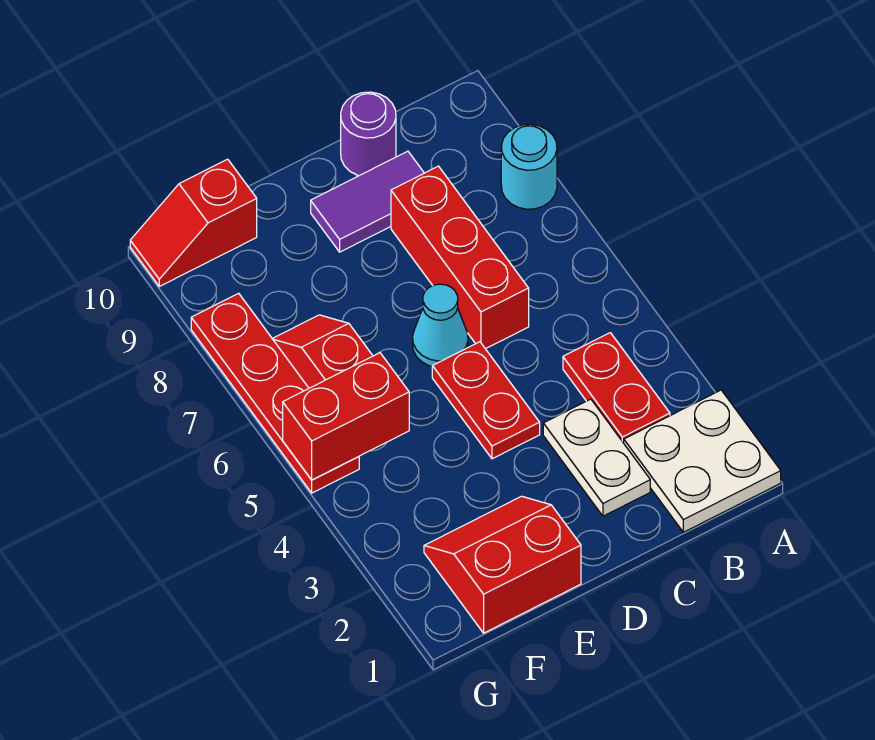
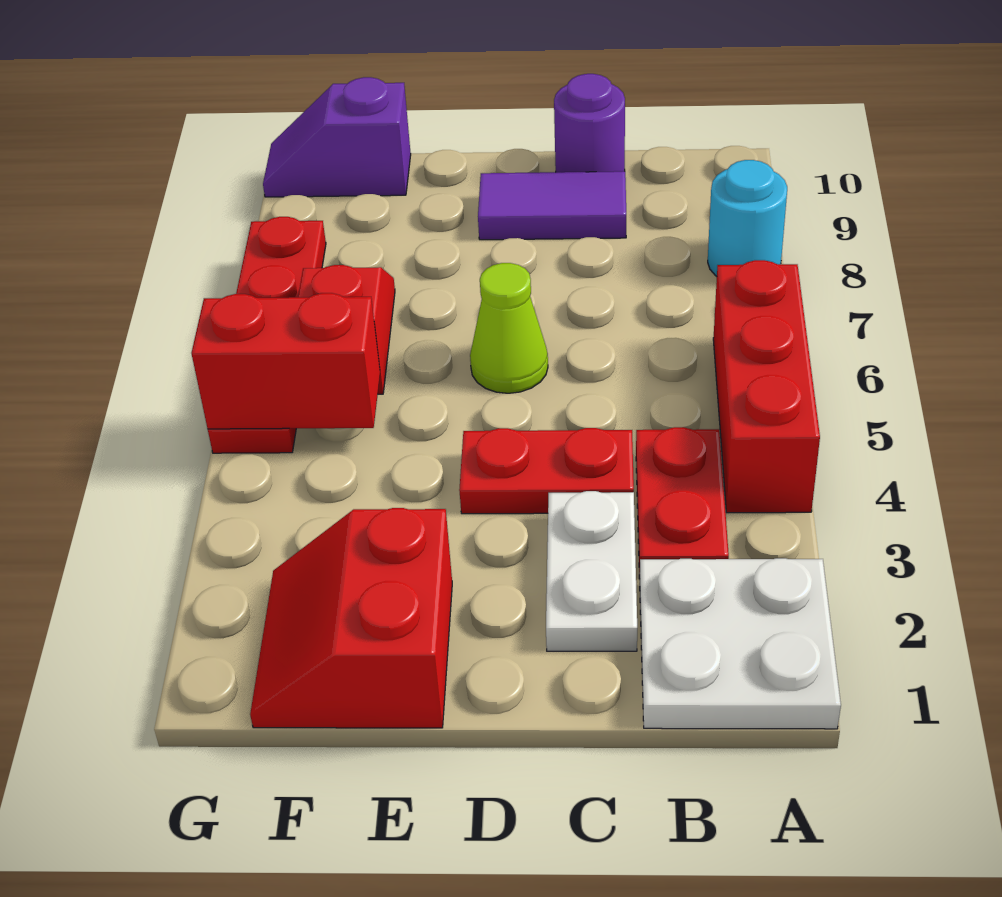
red 1x3 brick [391,166,529,349] -> red 1x3 brick moved to [713,260,820,513]
red 1x2 plate [432,342,540,459] -> red 1x2 plate turned to [459,428,634,514]
cyan 1x1 cone [413,284,468,366] -> lime 1x1 cone [470,263,548,393]
red 2x2 slope [424,496,581,633] -> red 2x2 slope turned to [250,508,452,728]
red 1x2 slope [130,159,257,286] -> purple 1x2 slope [263,77,411,197]

